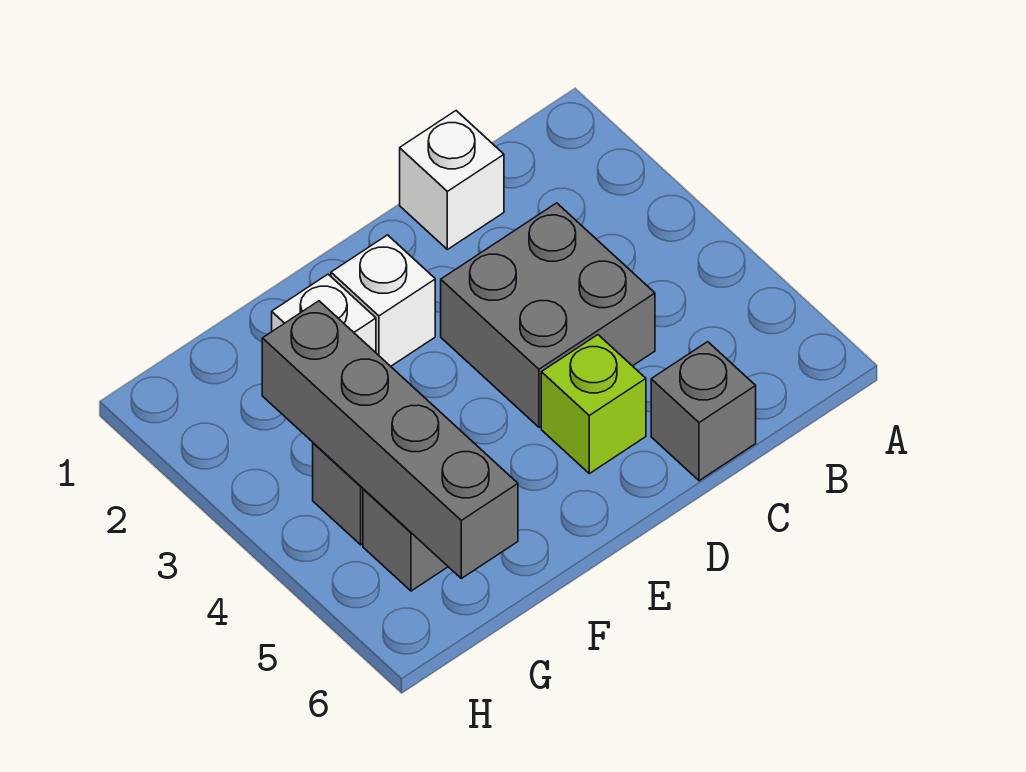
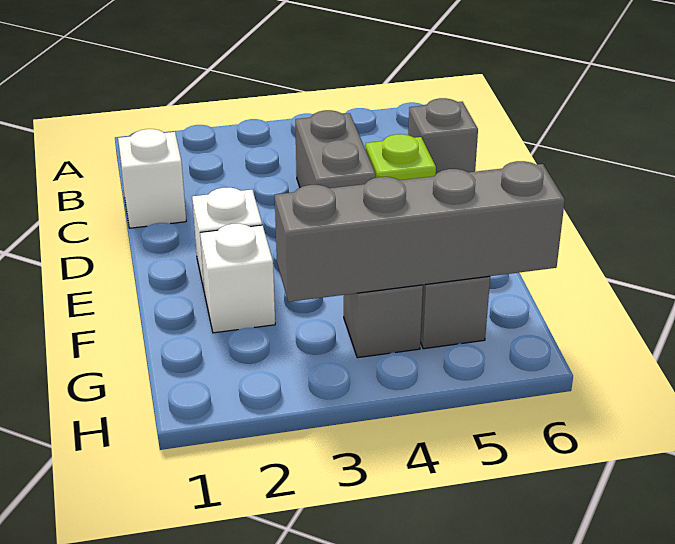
grey 2x2 brick [441,203,655,427] -> grey 1x2 brick [295,110,376,188]

